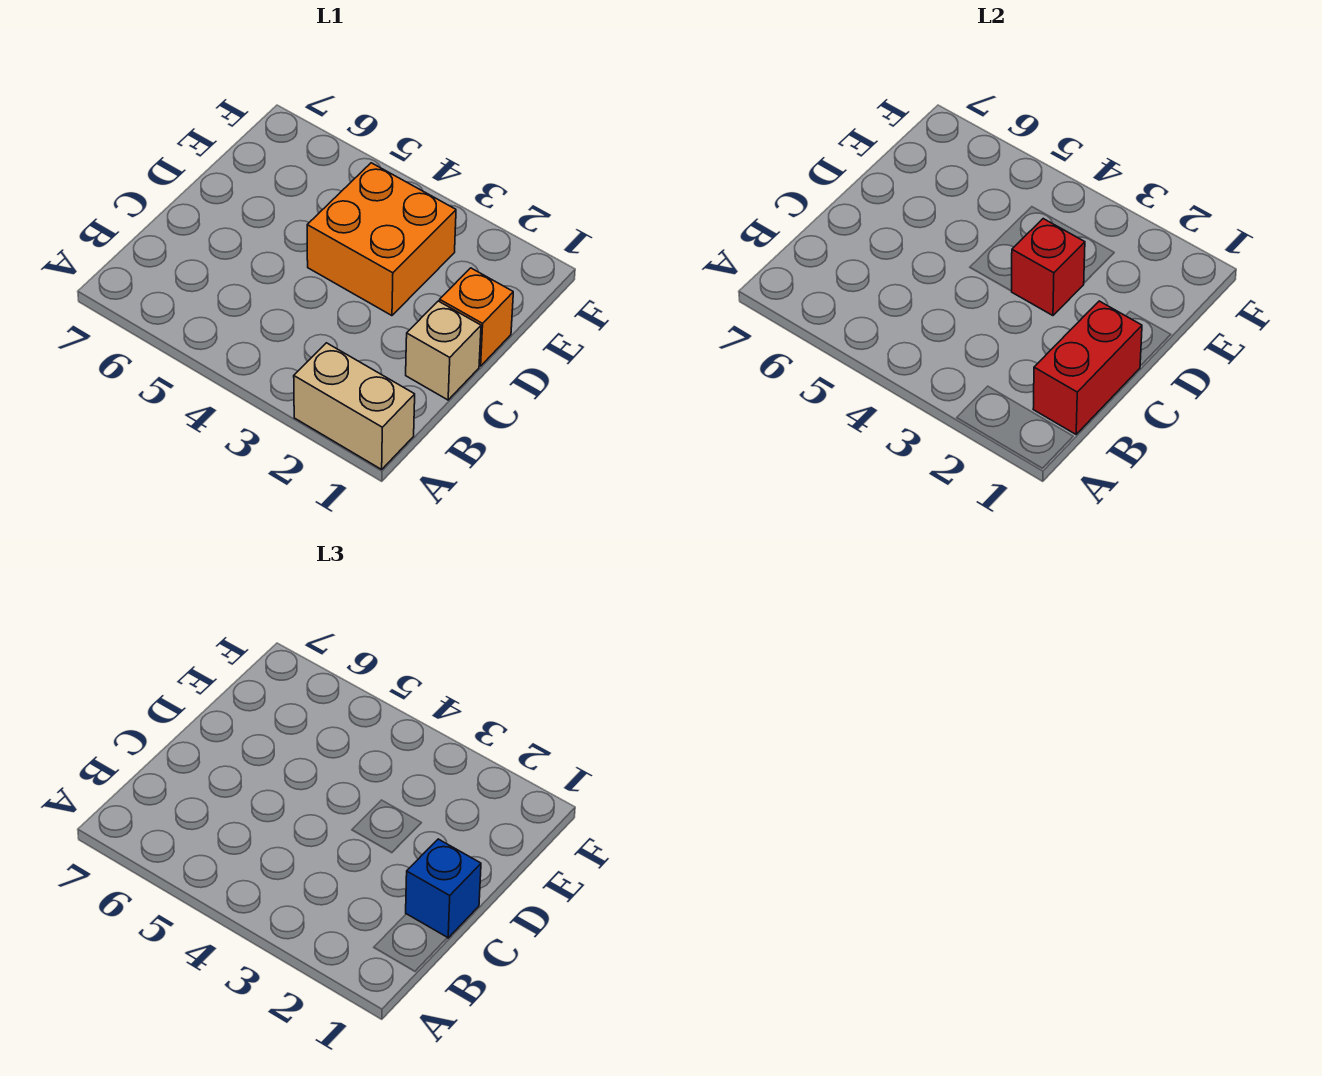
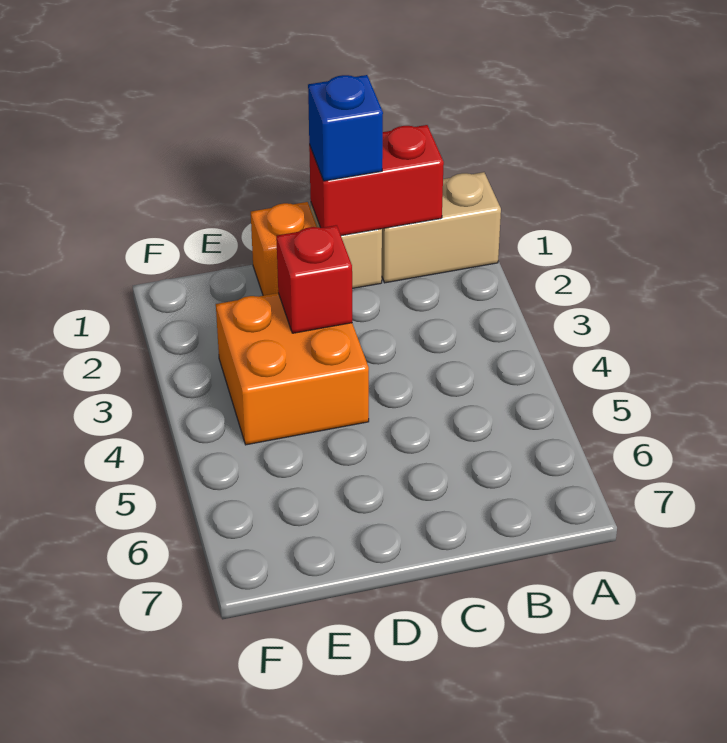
tan 1x2 brick [294,343,415,469] -> tan 1x2 brick turned to [382,172,501,283]

